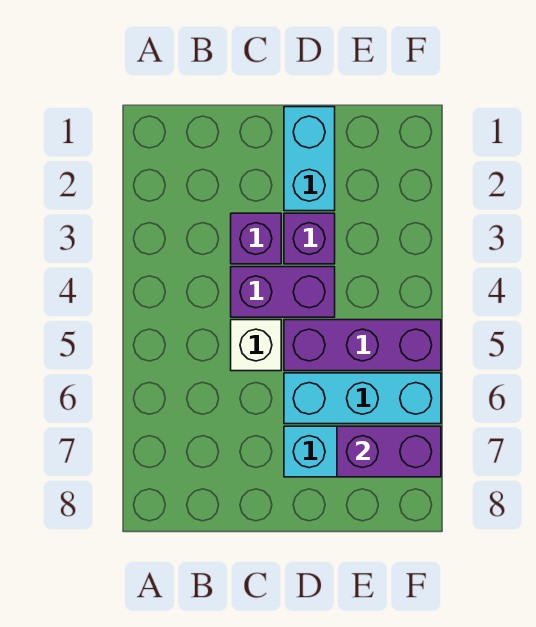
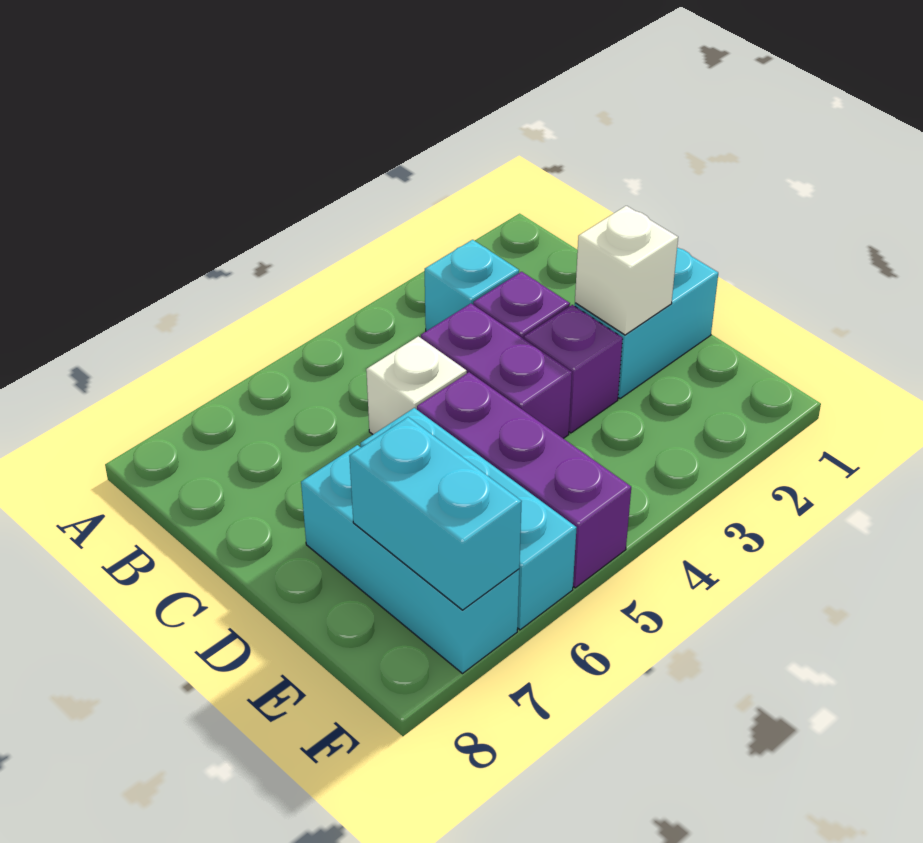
none -> cyan 1x1 brick [425,240,519,331]
none -> white 1x1 brick [575,206,678,335]
purple 1x2 brick [337,426,441,477] -> cyan 1x2 brick [349,417,522,610]

